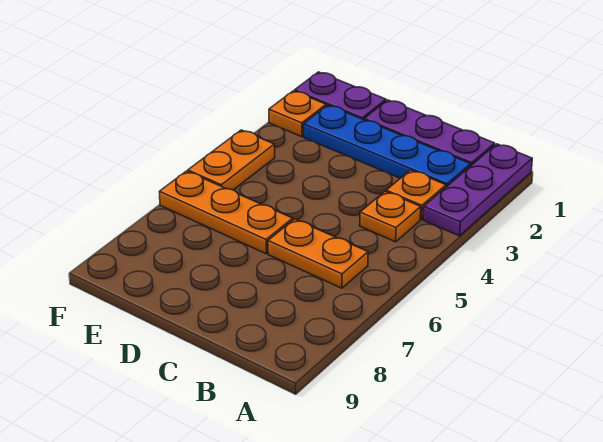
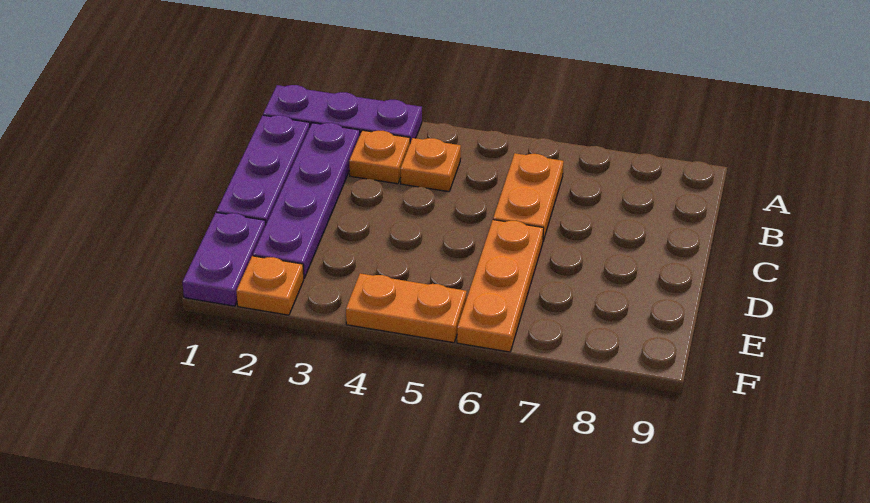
blue 1x4 plate [304,105,471,187] -> purple 1x4 plate [253,123,360,278]

